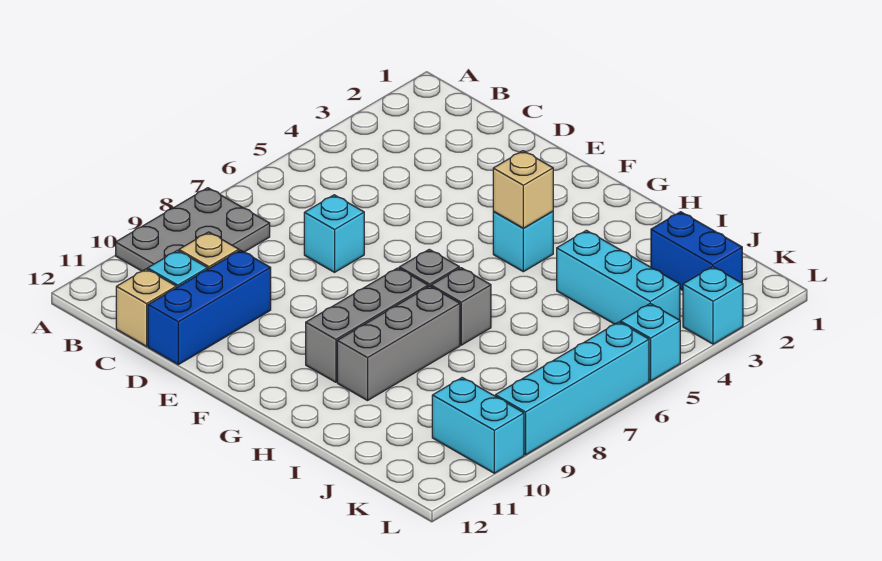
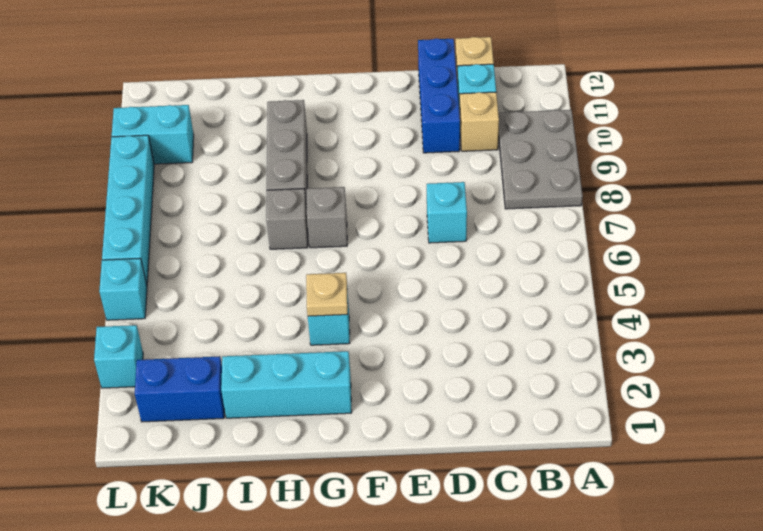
tan 1x1 brick [493,151,553,228] -> tan 1x1 plate [306,273,348,316]
grey 1x3 brick [306,268,428,382] -> none
cyan 1x3 brick [557,230,680,324] -> cyan 1x3 brick moved to [221,351,352,418]

